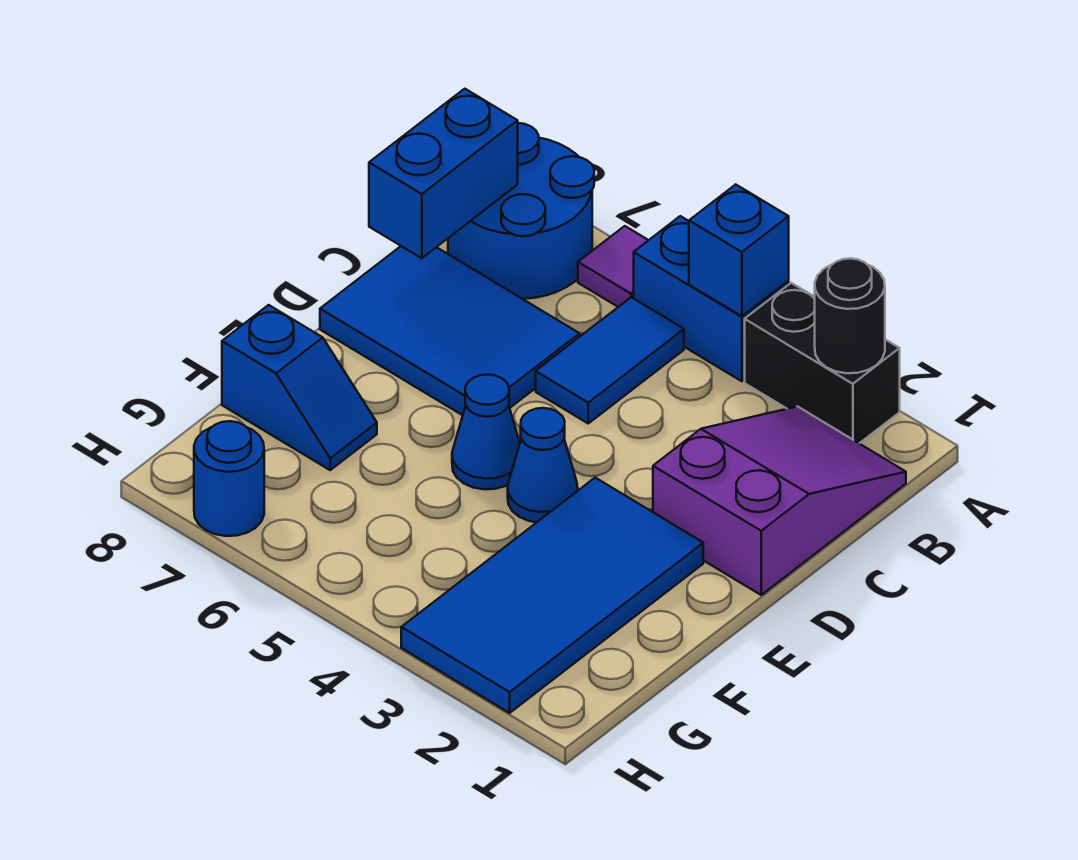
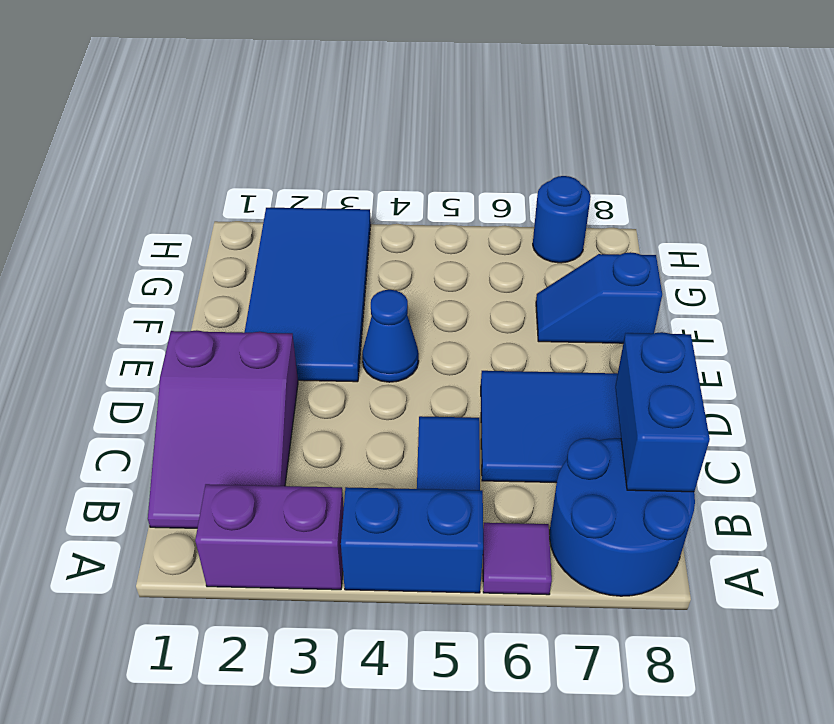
black 1x2 brick [745,283,900,443] -> purple 1x2 brick [195,484,344,590]
black 1x1 round brick [815,258,885,373] -> none
blue 1x1 brick [689,184,789,316] -> none
blue 1x1 cone [452,375,520,489] -> none

